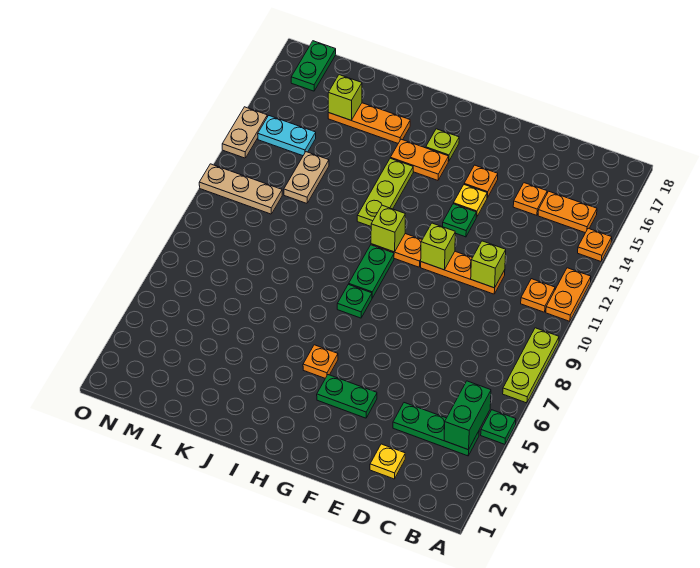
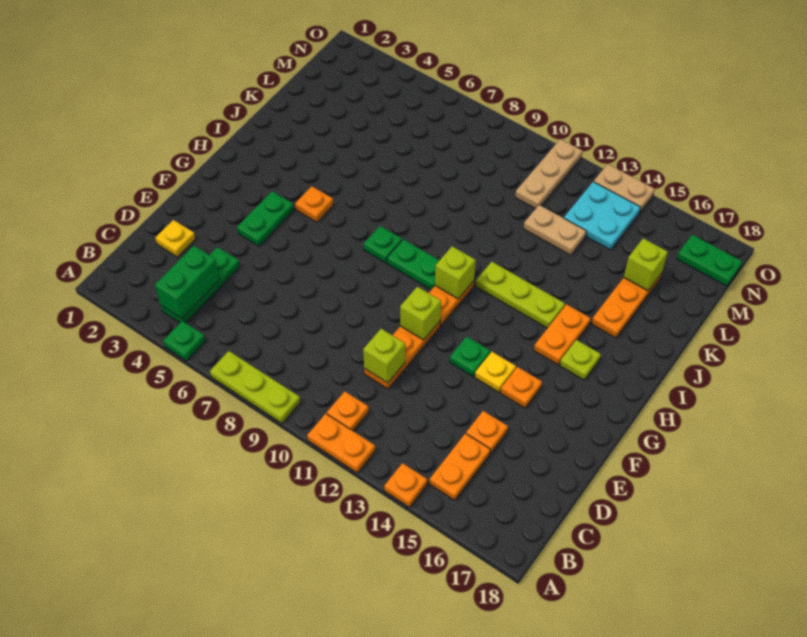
green 1x2 brick [444,381,491,450] -> green 1x2 brick turned to [155,246,220,319]
cyan 1x2 plate [258,116,316,156] -> cyan 2x2 plate [564,182,641,250]

